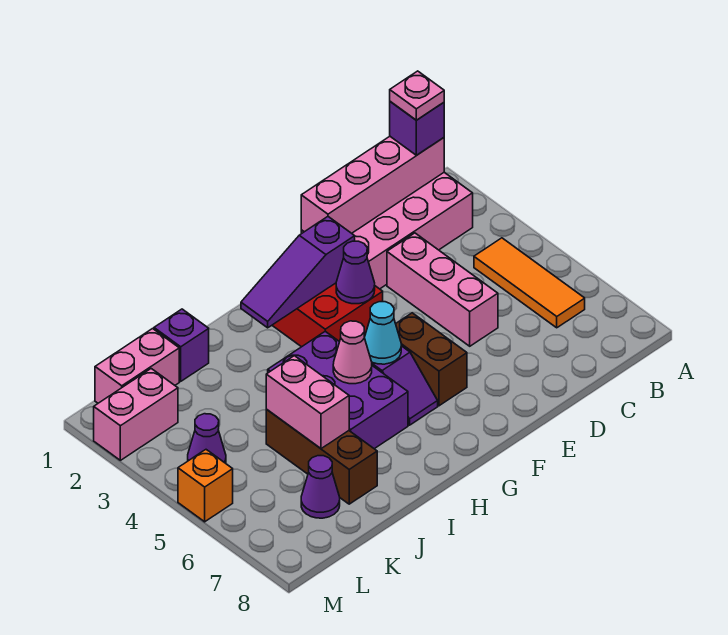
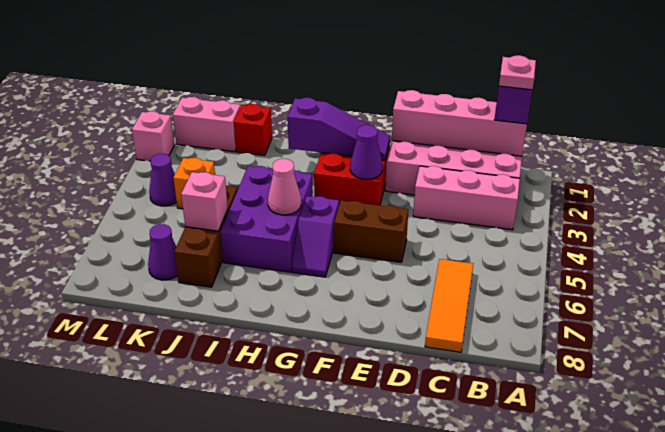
orange 1x3 tile [474,238,585,328] -> orange 1x3 tile moved to [425,259,473,352]
pink 1x3 brick [387,233,498,346] -> pink 1x3 brick turned to [413,166,520,230]
purple 1x3 slope [241,217,355,328] -> purple 1x3 slope turned to [288,98,390,160]
brown 1x2 brick [396,313,467,406] -> brown 1x2 brick turned to [334,201,408,262]
cyan 1x1 cone [364,302,401,364] -> none
purple 1x1 brick [154,309,209,381] -> red 1x1 brick [234,104,272,155]
pink 1x2 brick [266,356,349,449] -> pink 1x1 brick [181,172,228,231]
pink 1x2 brick [94,369,178,460] -> pink 1x1 brick [132,111,174,161]
orange 1x1 brick [178,450,233,522] -> orange 1x1 brick moved to [173,158,215,209]

